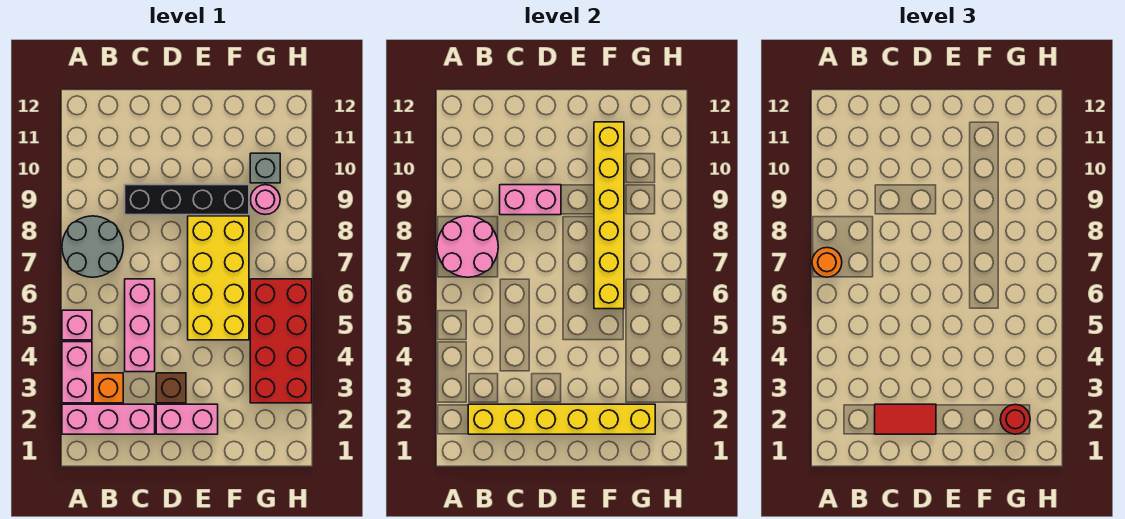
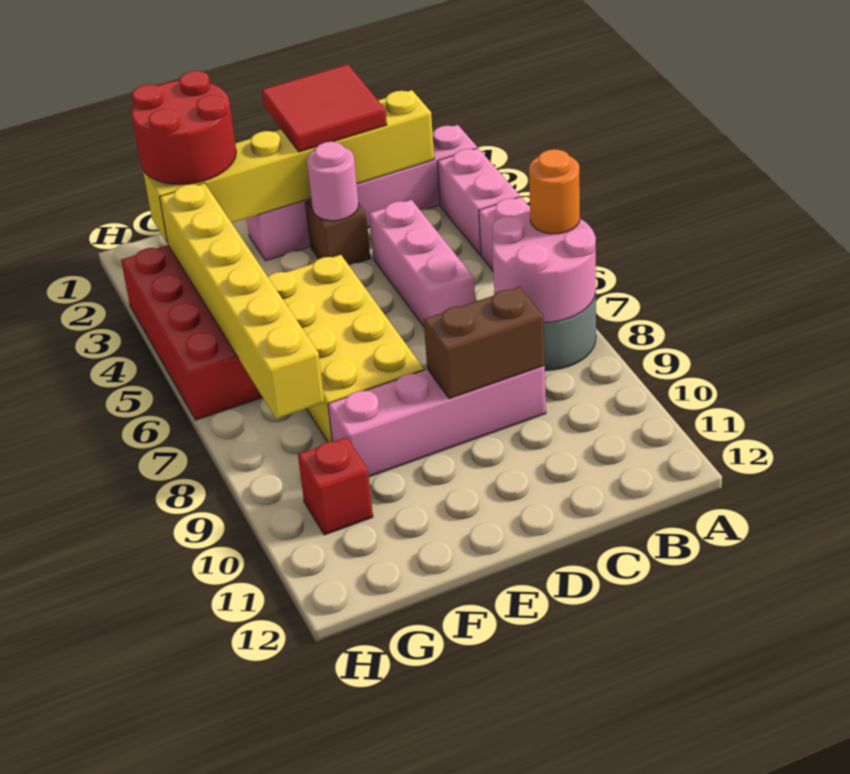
orange 1x1 brick [93,373,123,403] -> none
red 1x2 tile [875,404,936,434] -> red 2x2 tile [262,64,387,152]
black 1x4 brick [125,185,249,215] -> pink 1x4 brick [328,366,546,477]
pink 1x2 brick [500,185,561,215] -> brown 1x2 brick [424,287,545,399]
yellow 1x6 brick [594,122,624,309] -> yellow 1x6 brick moved to [160,183,324,419]
red 1x1 round brick [1000,404,1030,434] -> red 2x2 round brick [131,71,236,184]
pink 1x1 round brick [250,185,280,215] -> pink 1x1 round brick moved to [307,142,359,221]
grey 1x1 brick [250,153,280,183] -> red 1x1 brick [298,437,373,535]

